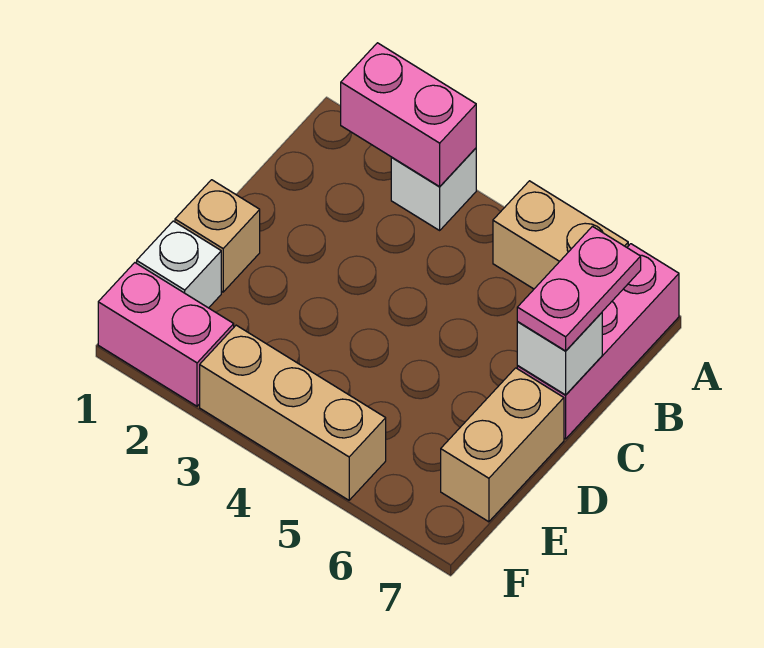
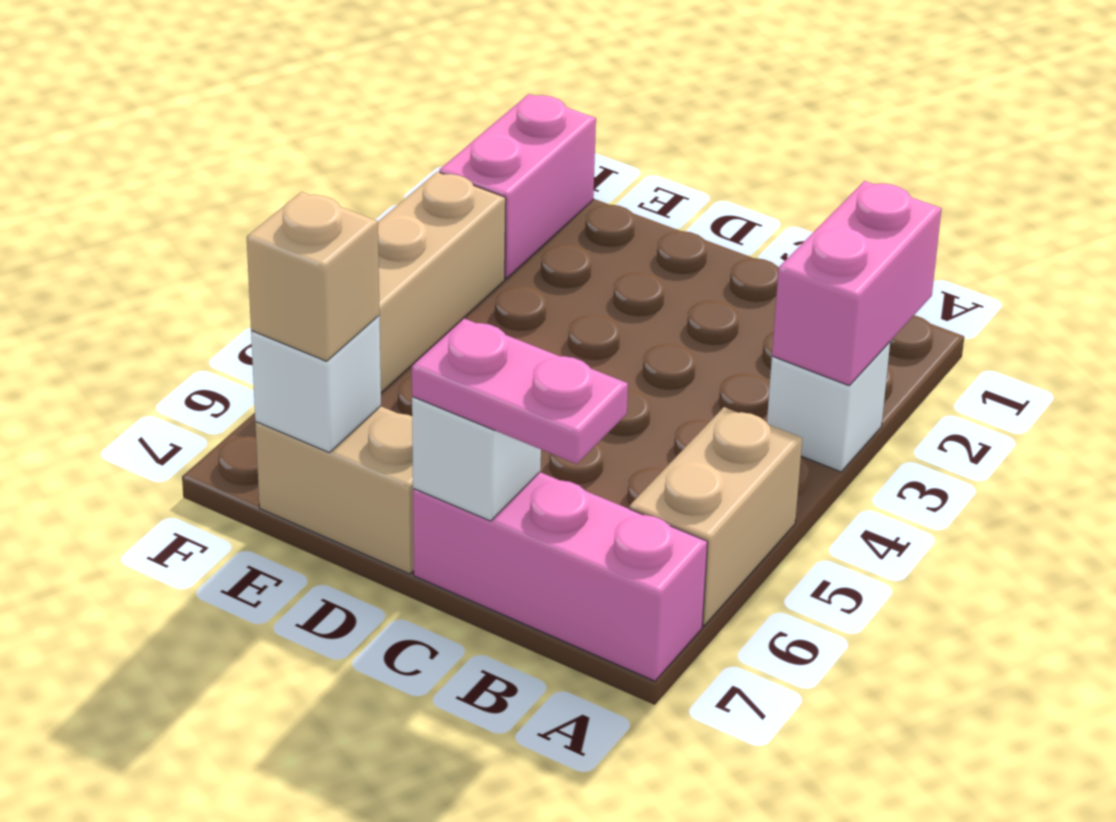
tan 1x1 brick [175,180,260,292] -> tan 1x1 brick moved to [247,192,380,361]
white 1x1 brick [137,221,221,308] -> white 1x1 brick moved to [251,316,381,452]

